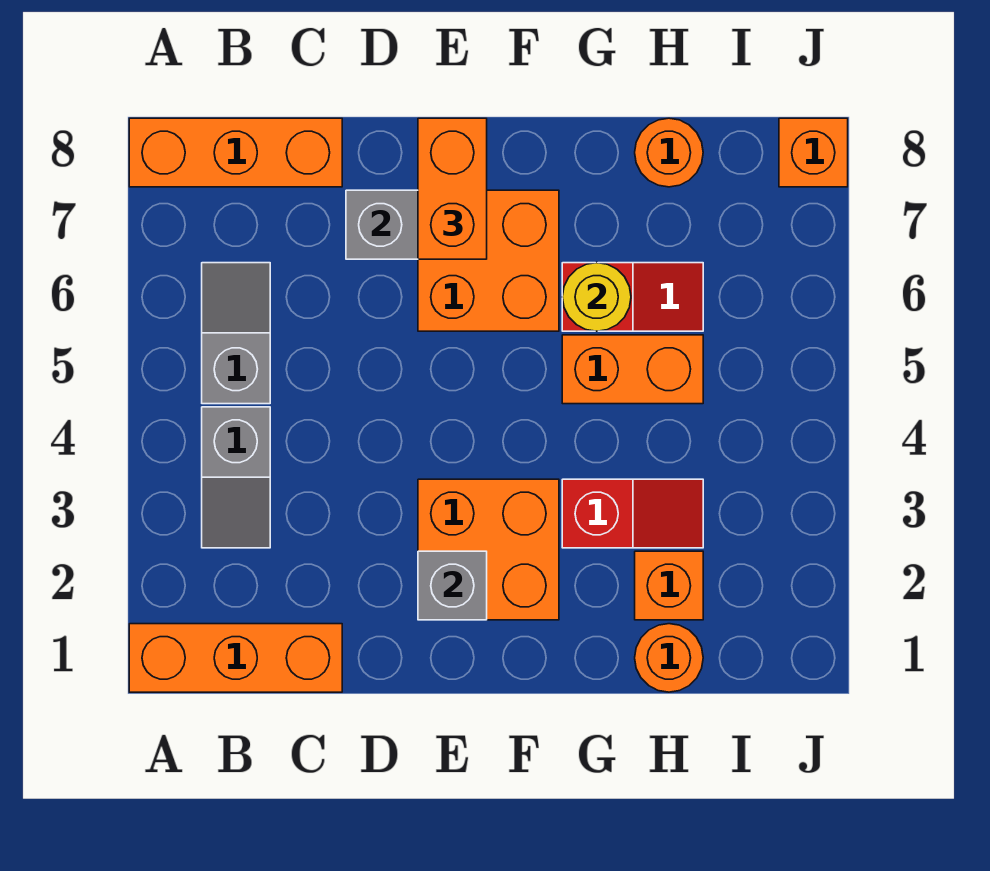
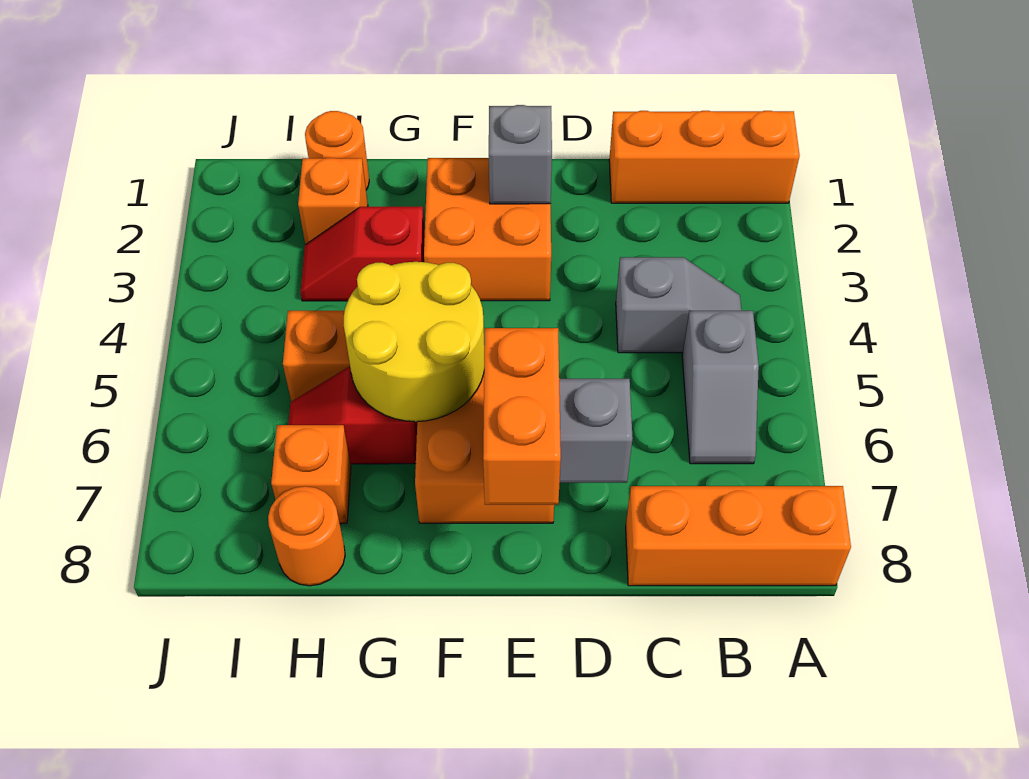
grey 1x2 slope [202,407,270,548] -> grey 1x2 slope turned to [616,257,741,353]
yellow 1x1 round brick [562,263,631,331] -> yellow 2x2 round brick [344,262,484,422]
orange 1x1 brick [779,118,848,187] -> orange 1x1 brick moved to [271,425,351,523]

